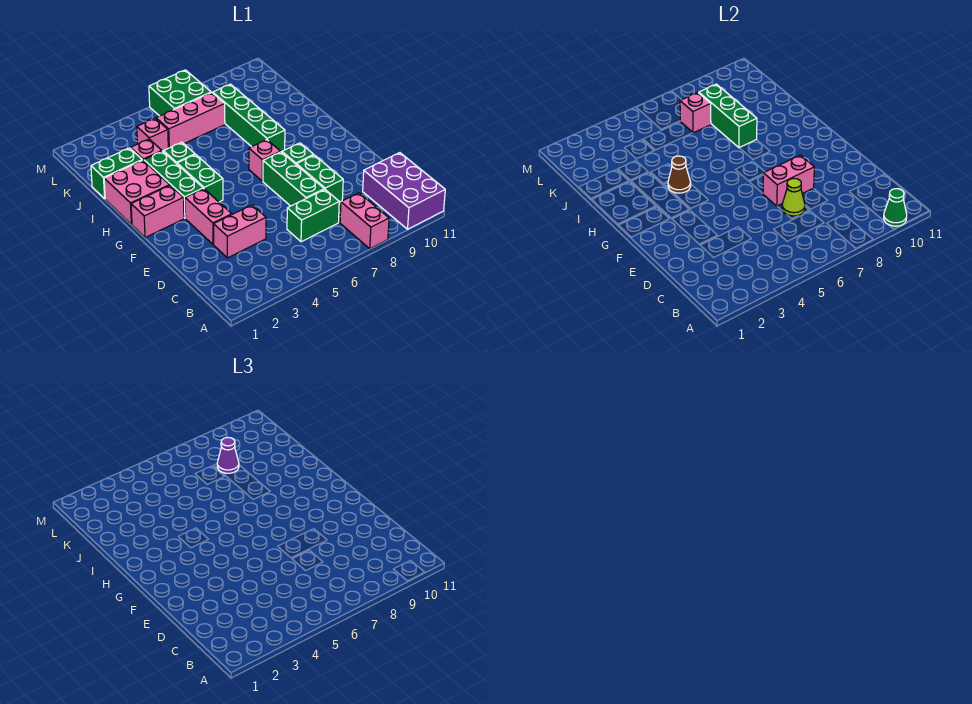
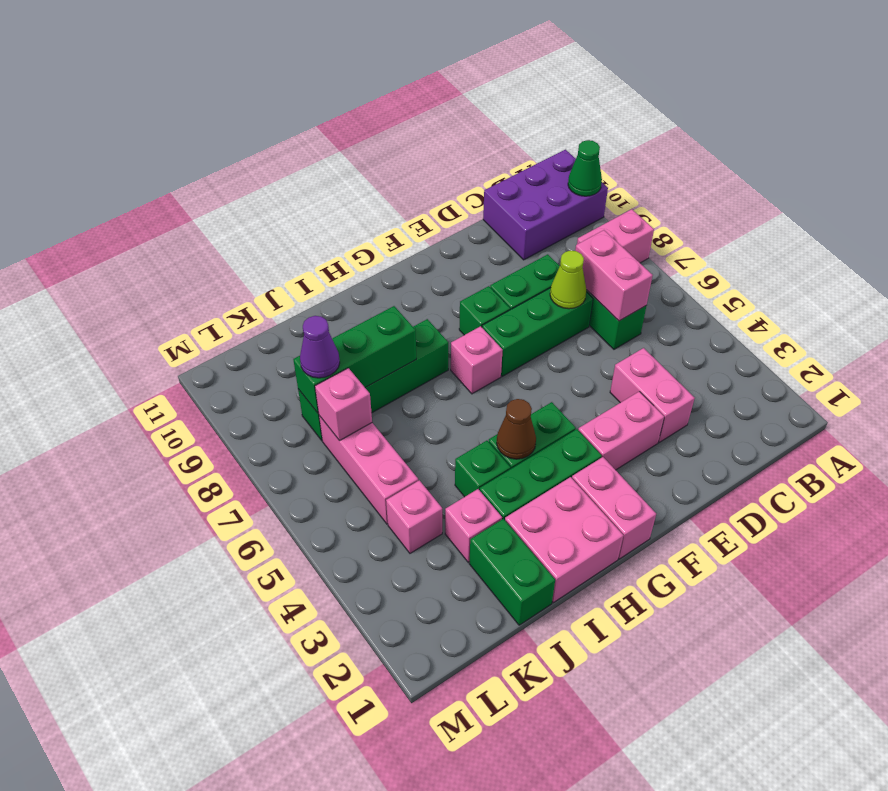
pink 1x2 brick [763,155,814,206] -> pink 1x2 brick moved to [575,230,653,321]
green 2x2 brick [149,70,211,116] -> none

